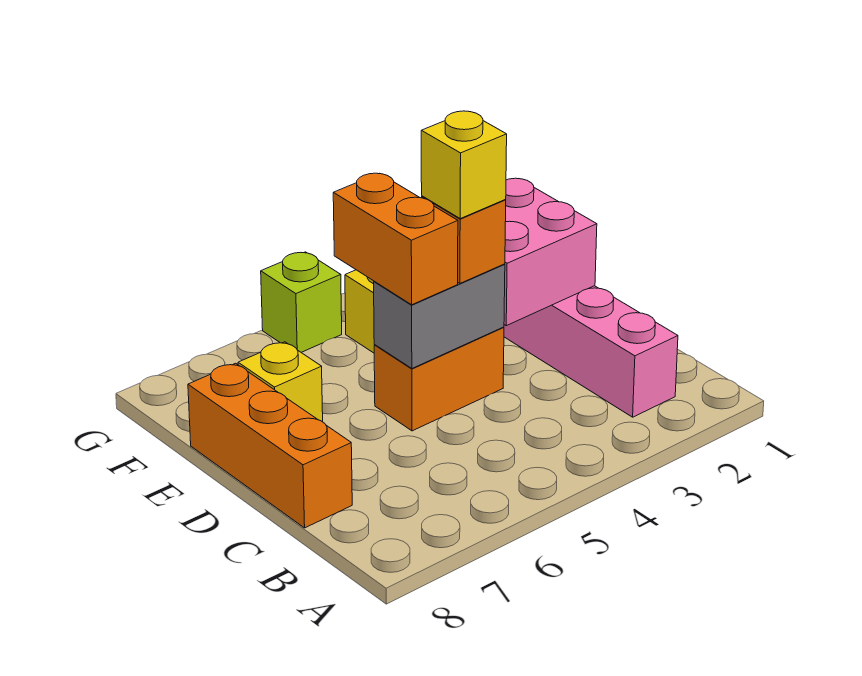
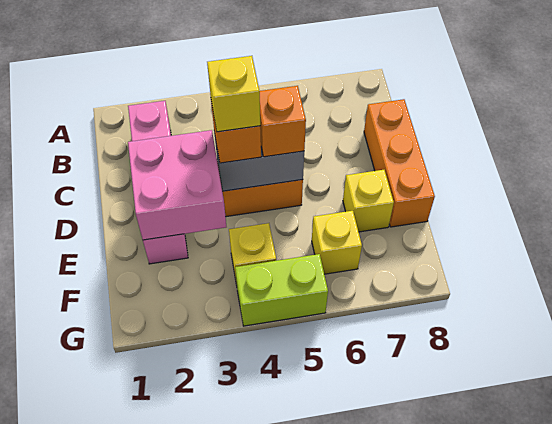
orange 1x2 brick [333,173,458,305] -> orange 1x1 brick [260,86,306,157]
none -> yellow 1x1 brick [312,211,362,274]
lime 1x1 brick [261,252,342,353] -> lime 1x2 brick [235,254,328,326]

